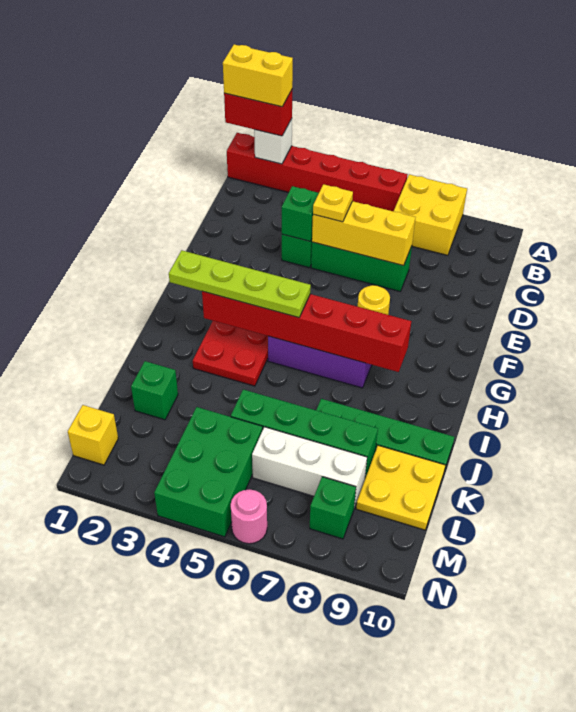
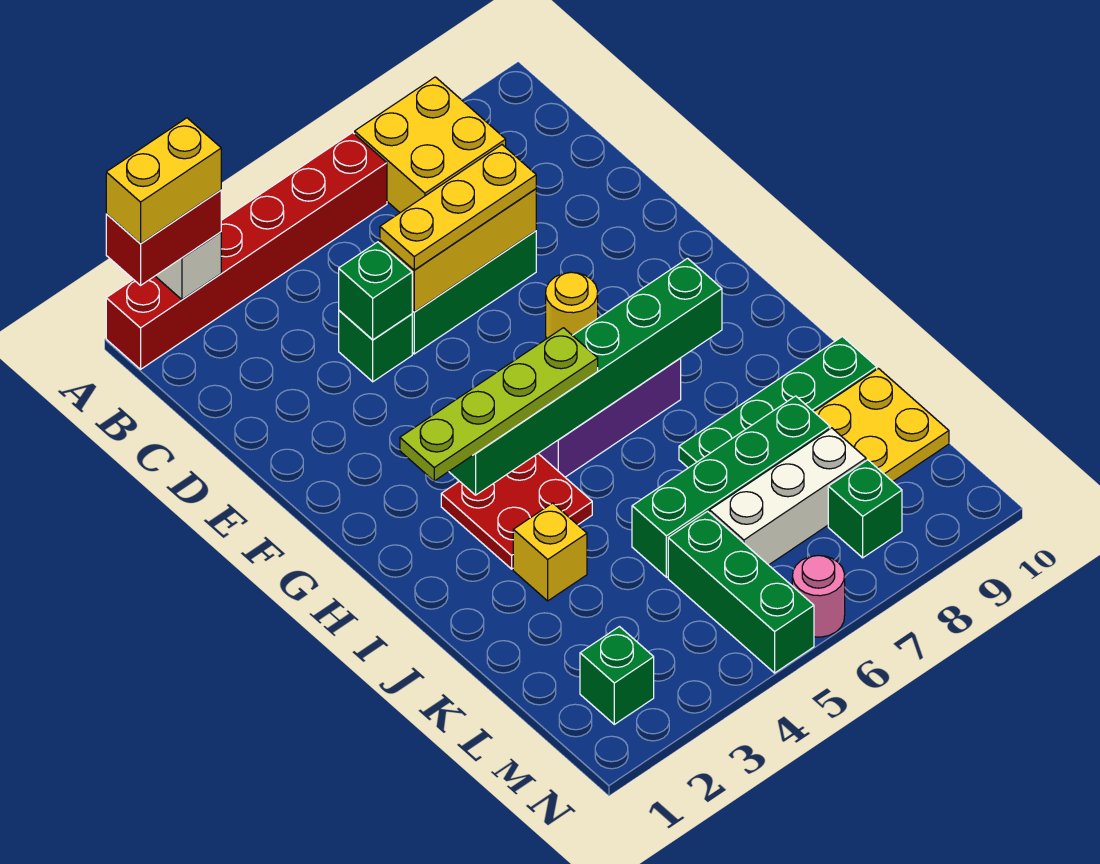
yellow 1x1 plate [313,184,353,222] -> yellow 1x3 plate [380,145,536,270]
red 1x6 brick [202,291,411,372] -> green 1x6 brick [449,258,722,495]
green 1x1 brick [131,361,178,420] -> green 1x1 brick moved to [580,627,654,724]
green 2x3 brick [154,407,263,537] -> green 1x3 brick [668,511,814,673]
yellow 1x1 brick [68,405,118,465] -> yellow 1x1 brick moved to [513,503,587,601]

